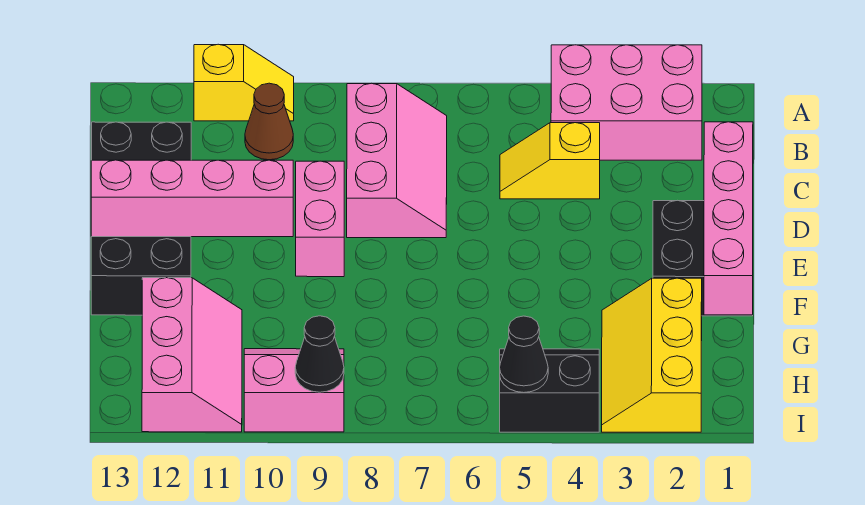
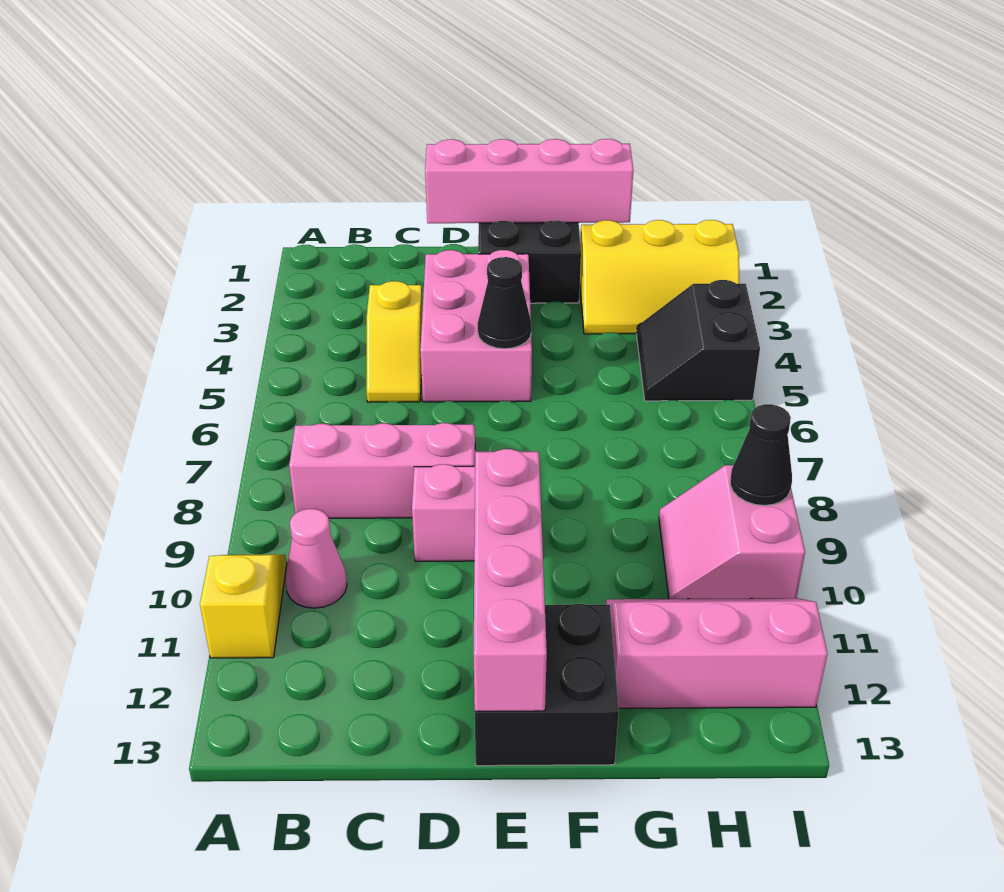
pink 2x3 brick [551,45,702,160] -> pink 2x3 brick moved to [420,250,532,402]
brown 1x1 cone [245,83,293,160] -> pink 1x1 cone [286,509,347,608]
black 2x4 brick [91,122,191,315] -> black 2x2 brick [475,604,619,766]
black 1x1 cone [500,316,548,393] -> black 1x1 cone moved to [478,257,531,349]

